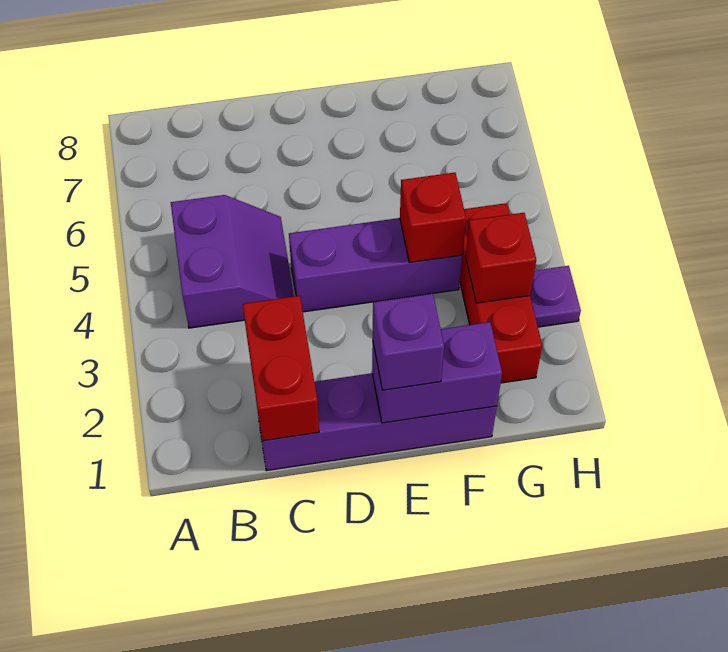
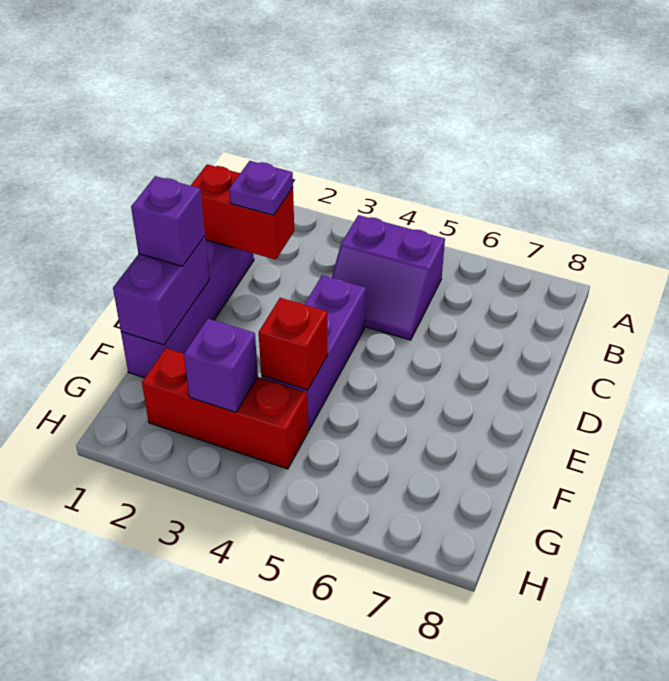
red 1x1 brick [466,213,536,303] -> purple 1x1 brick [184,319,258,412]
purple 1x1 plate [530,266,581,327] -> purple 1x1 plate moved to [229,161,293,215]

